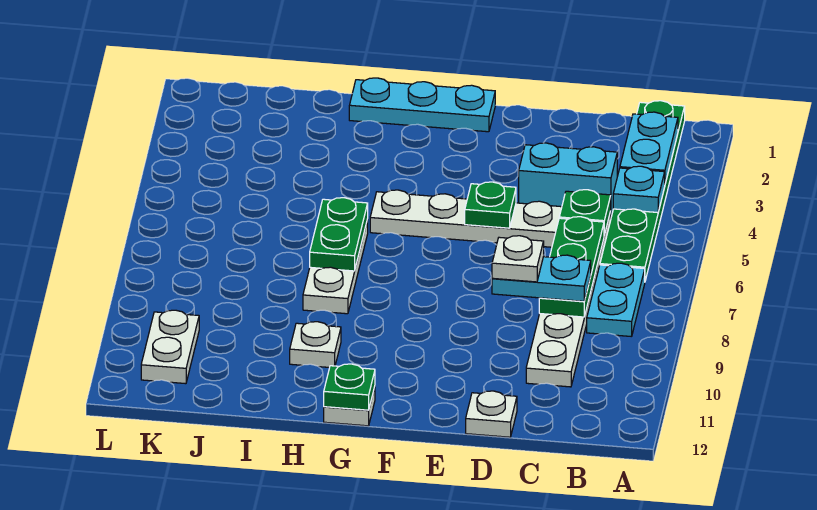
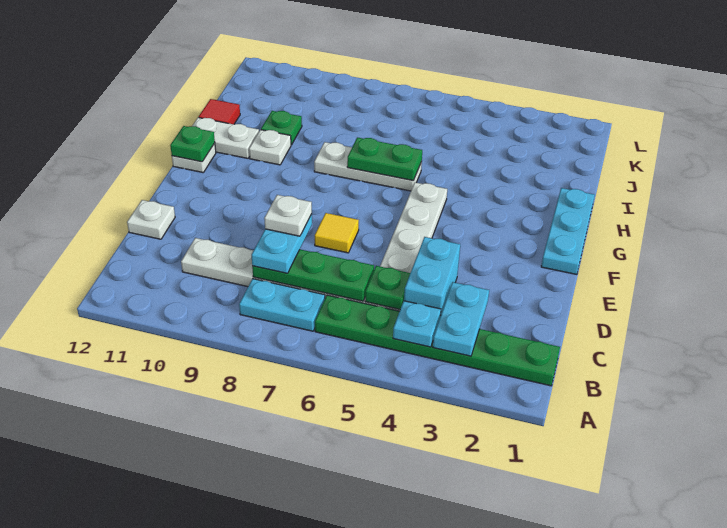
cyan 1x2 plate [620,112,678,183] -> cyan 1x2 plate turned to [433,282,489,356]
green 1x1 plate [465,182,516,228] -> green 1x1 plate moved to [261,111,302,145]
none -> yellow 1x1 tile [315,213,359,253]
none -> red 1x1 tile [199,99,240,124]
white 1x2 plate [141,310,199,384] -> white 1x2 plate moved to [192,118,259,158]

